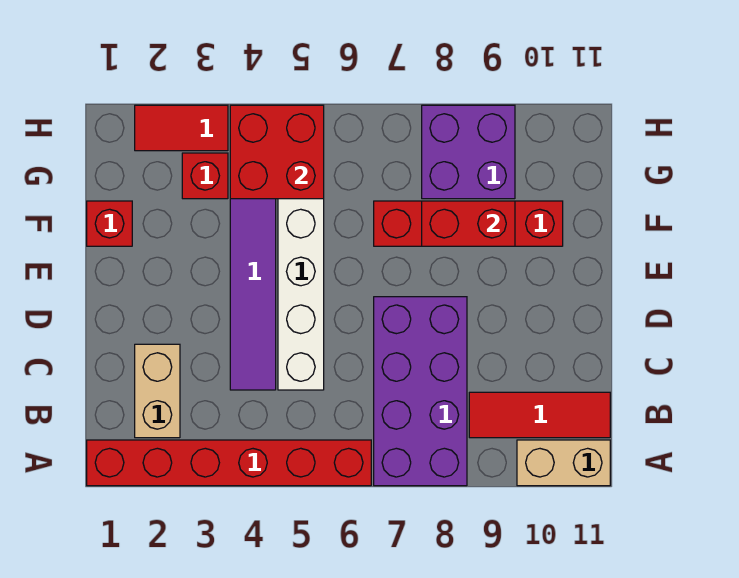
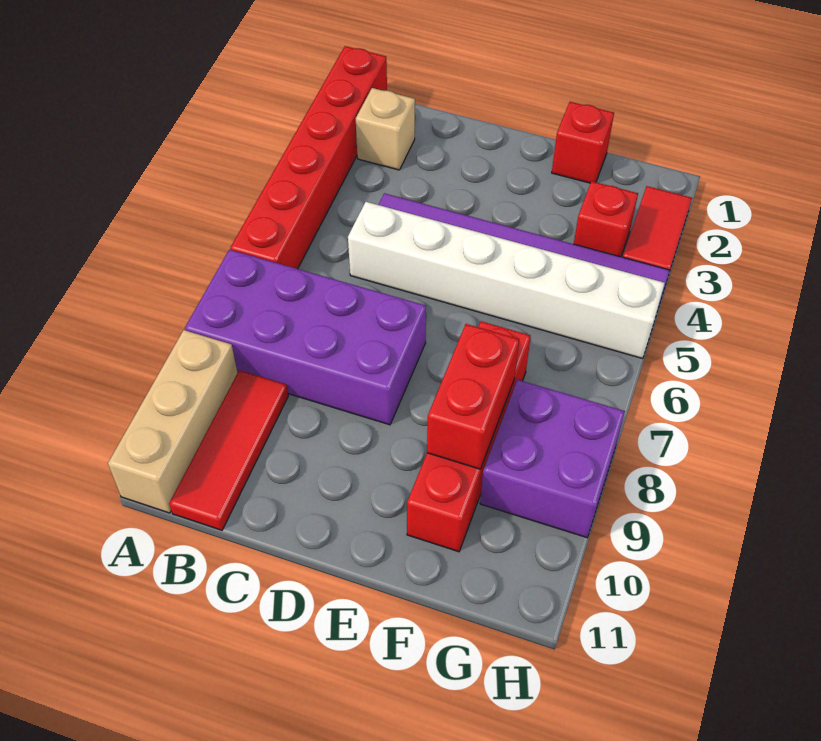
tan 1x2 brick [517,440,610,486] -> tan 1x3 brick [108,330,237,513]
tan 1x2 brick [135,344,180,438] -> tan 1x1 brick [356,88,415,170]
red 2x2 brick [230,105,324,199] -> none

